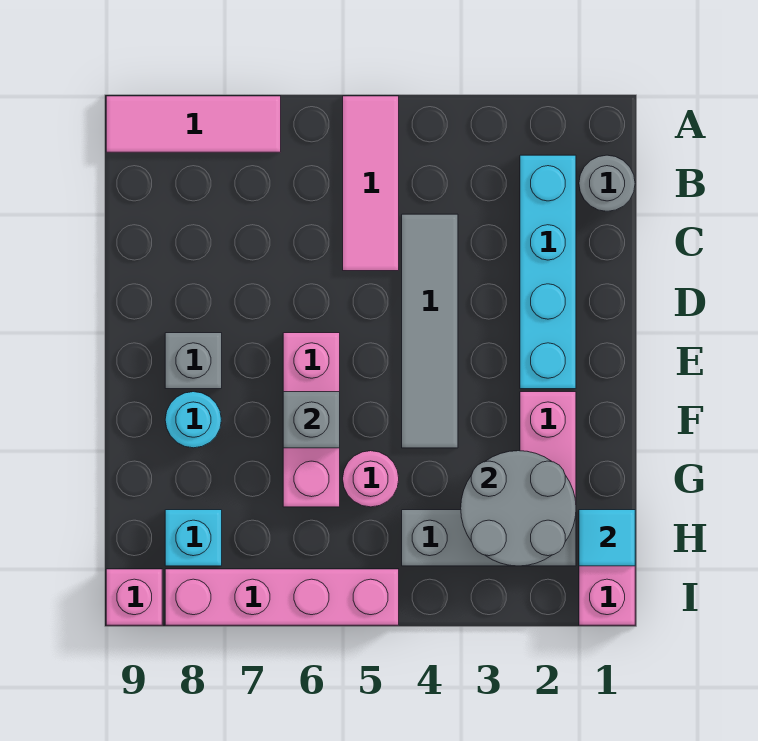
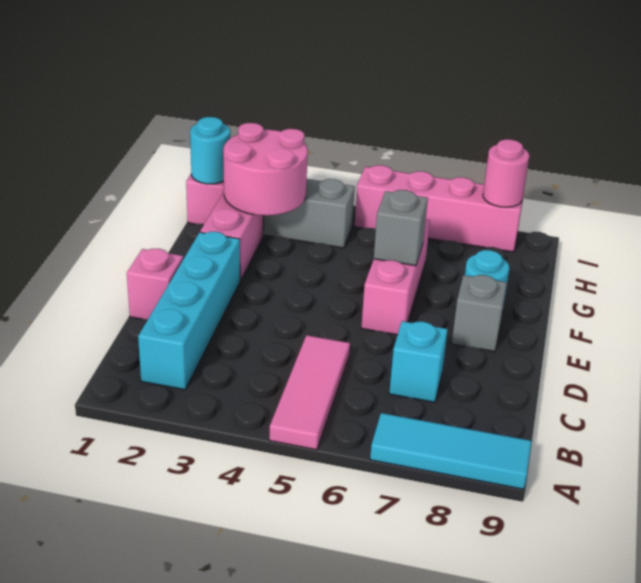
pink 1x3 tile [106,96,281,152] -> cyan 1x3 tile [370,413,532,489]
grey 1x1 round brick [579,155,635,211] -> none
grey 1x4 tile [402,214,458,448] -> none
grey 2x2 round brick [461,451,576,566] -> pink 2x2 round brick [223,123,308,216]
pink 1x1 round brick [343,451,399,507] -> pink 1x1 round brick moved to [483,139,529,207]
cyan 1x1 tile [579,510,635,566] -> cyan 1x1 round brick [190,117,230,184]
cyan 1x1 brick [165,510,222,566] -> cyan 1x1 brick moved to [389,321,448,402]
pink 1x1 brick [106,569,162,625] -> pink 1x1 brick moved to [127,249,183,320]

